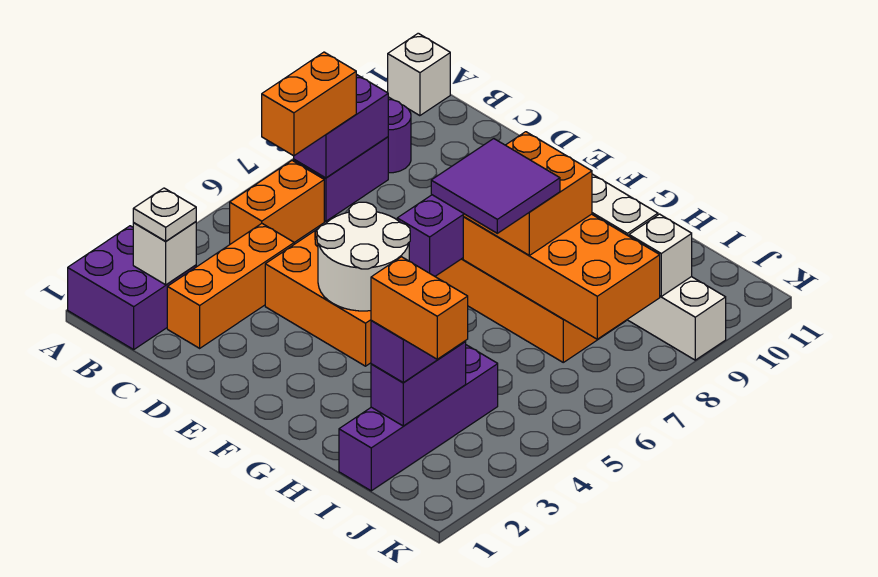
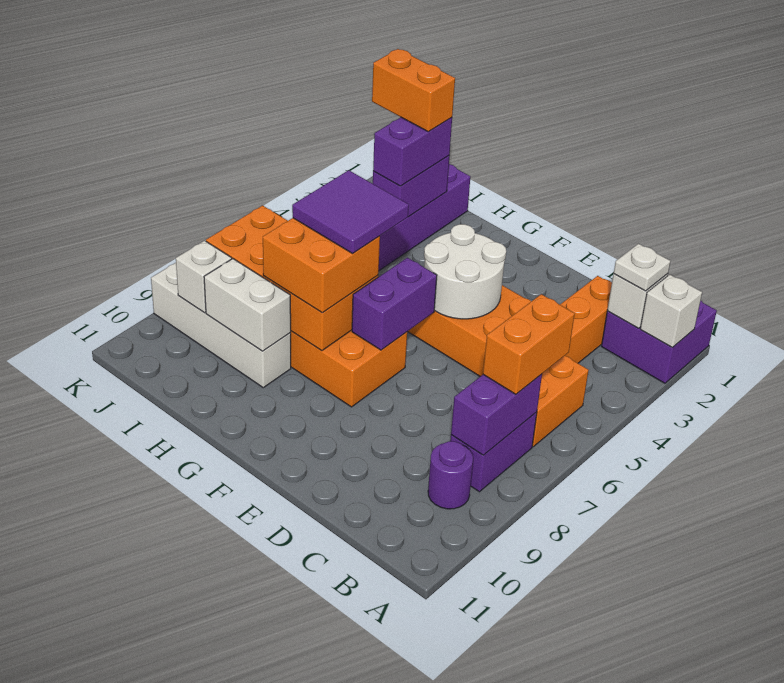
white 1x1 brick [388,33,450,116] -> white 1x1 brick moved to [640,275,702,347]

